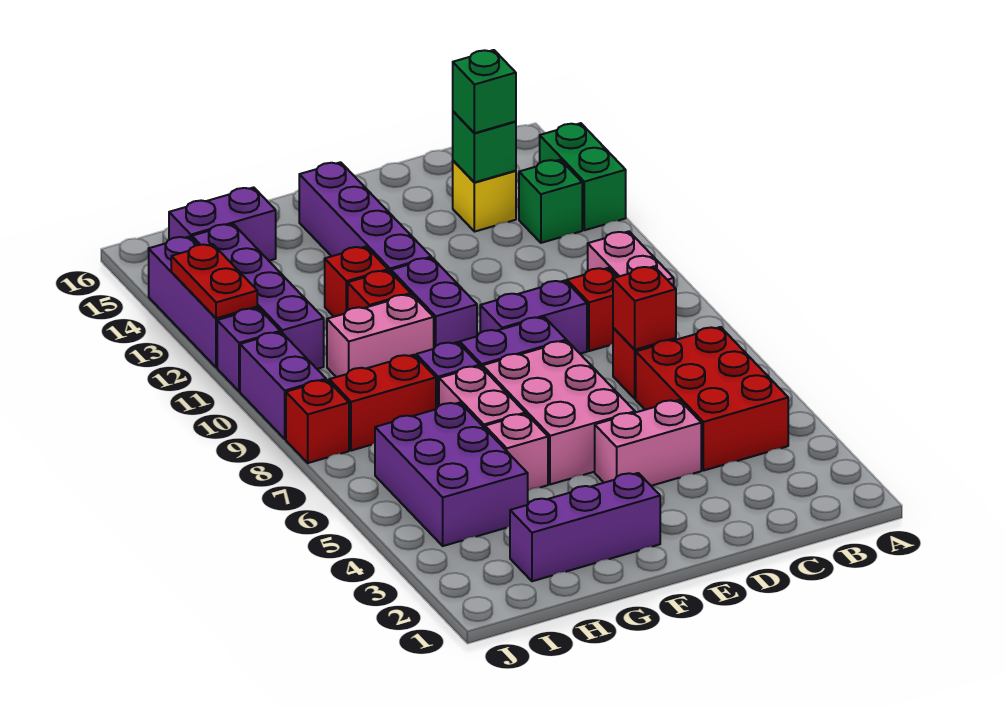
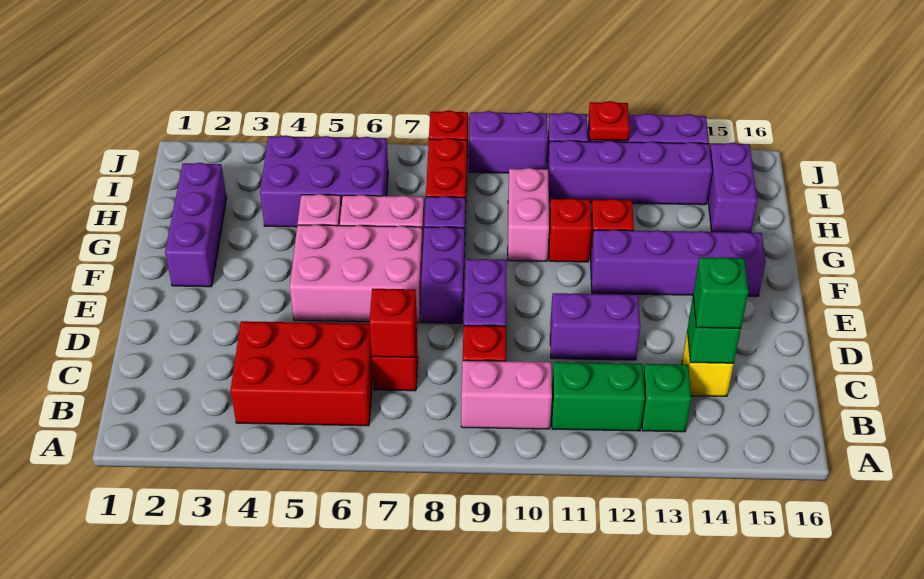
green 1x2 brick [540,123,626,230] -> green 1x2 brick moved to [551,362,645,431]
pink 1x2 brick [595,400,701,486] -> none
purple 1x2 brick [391,258,477,348] -> purple 1x2 brick moved to [550,293,640,360]
red 1x2 plate [171,244,257,318] -> red 1x1 plate [589,101,630,141]

